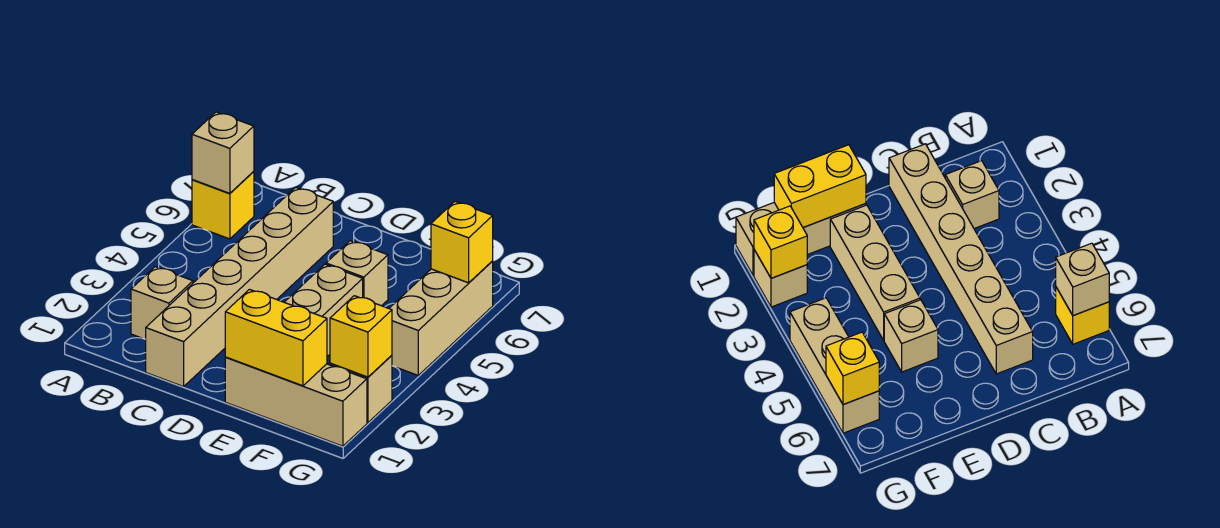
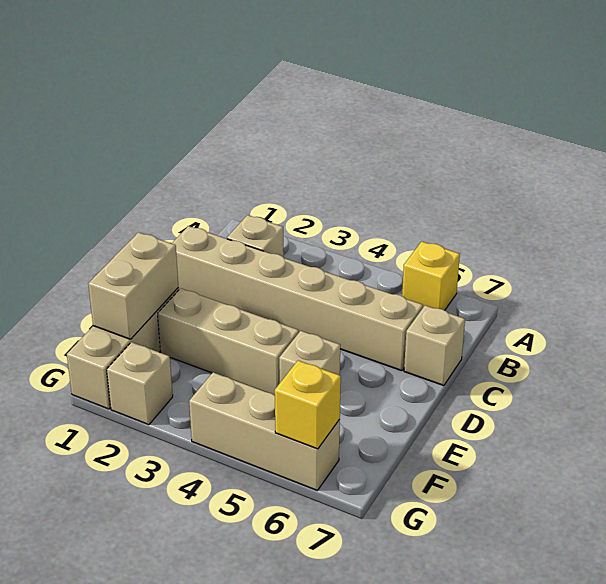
tan 1x1 brick [192,112,254,193] -> tan 1x1 brick moved to [404,305,465,386]
yellow 1x2 brick [225,290,327,386] -> tan 1x2 brick [88,232,178,339]
yellow 1x1 brick [330,296,392,377] -> none

